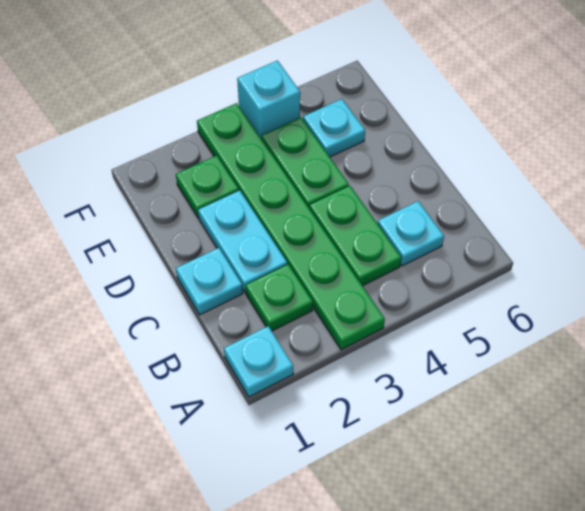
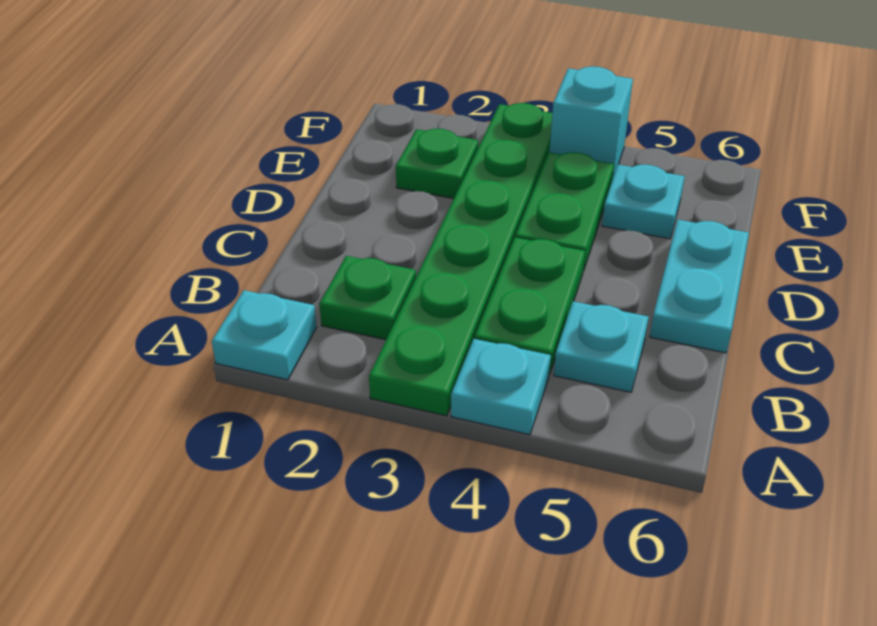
cyan 1x1 plate [176,248,243,315] -> cyan 1x1 plate moved to [451,339,551,435]
cyan 1x2 plate [198,190,287,293] -> cyan 1x2 plate moved to [650,220,749,353]

